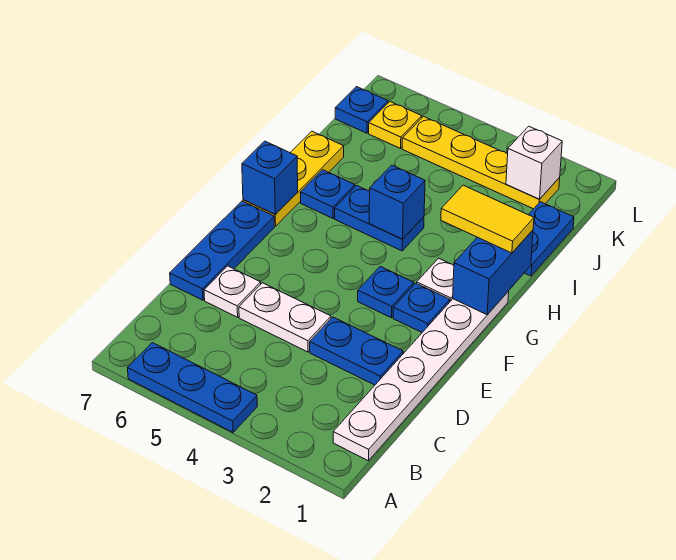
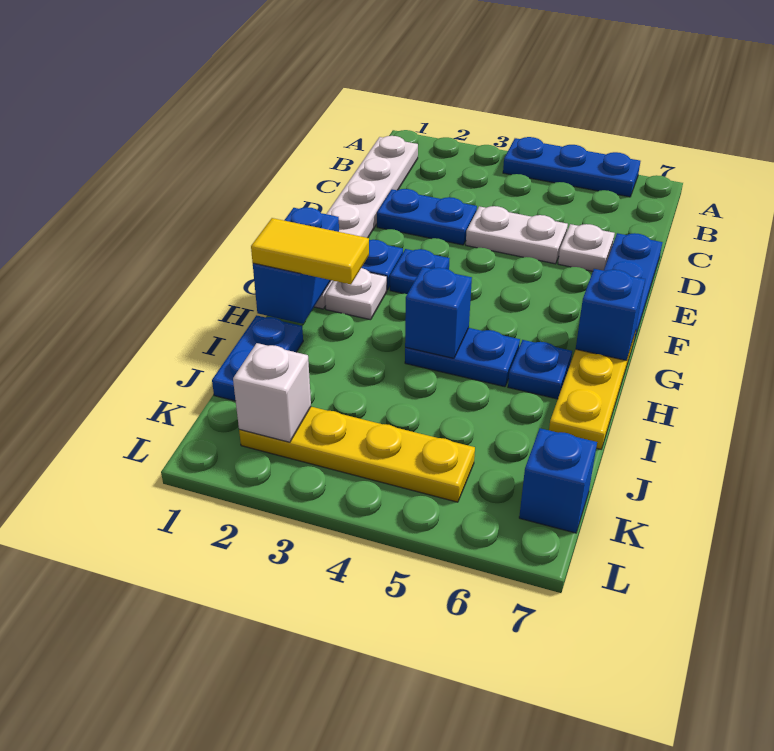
yellow 1x1 plate [369,102,422,148] -> none
blue 1x1 plate [335,87,388,133] -> blue 1x1 brick [519,428,597,533]

